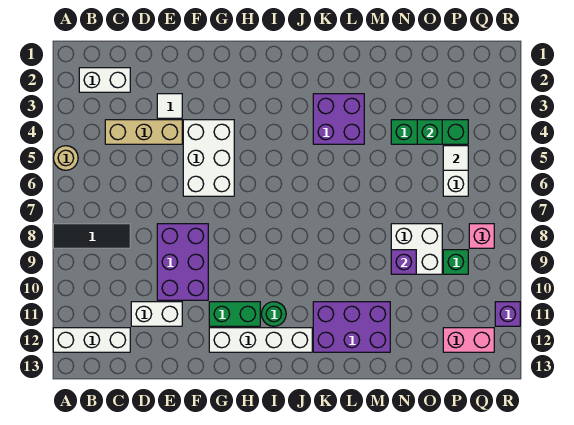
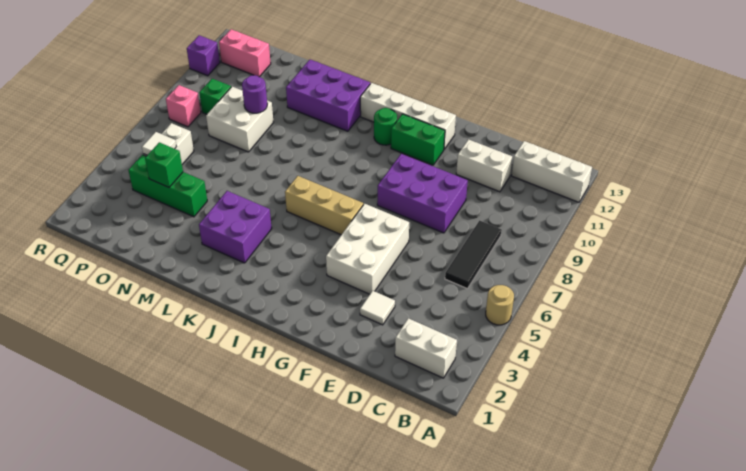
black 1x3 tile [53,224,130,248] -> black 1x3 tile turned to [445,220,502,289]
tan 1x3 brick [105,120,182,144] -> tan 1x3 brick moved to [285,176,363,235]
purple 2x3 brick [157,224,208,300] -> purple 2x3 brick turned to [377,154,468,233]
purple 1x1 brick [391,250,416,274] -> purple 1x1 round brick [242,75,267,113]

